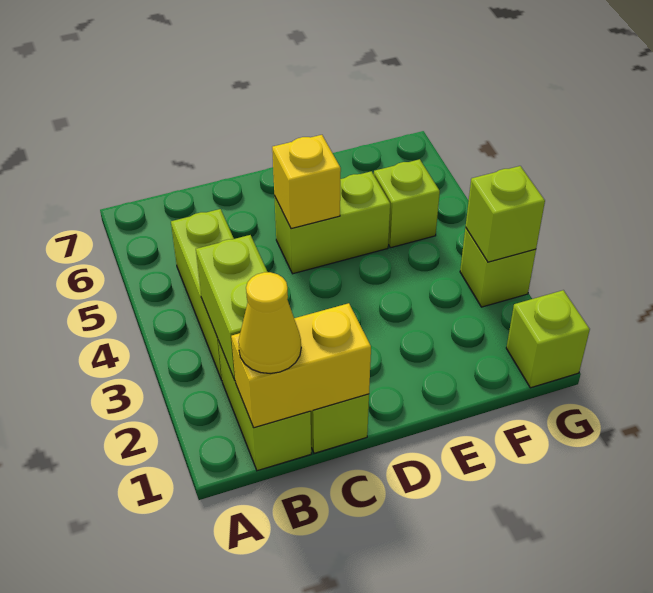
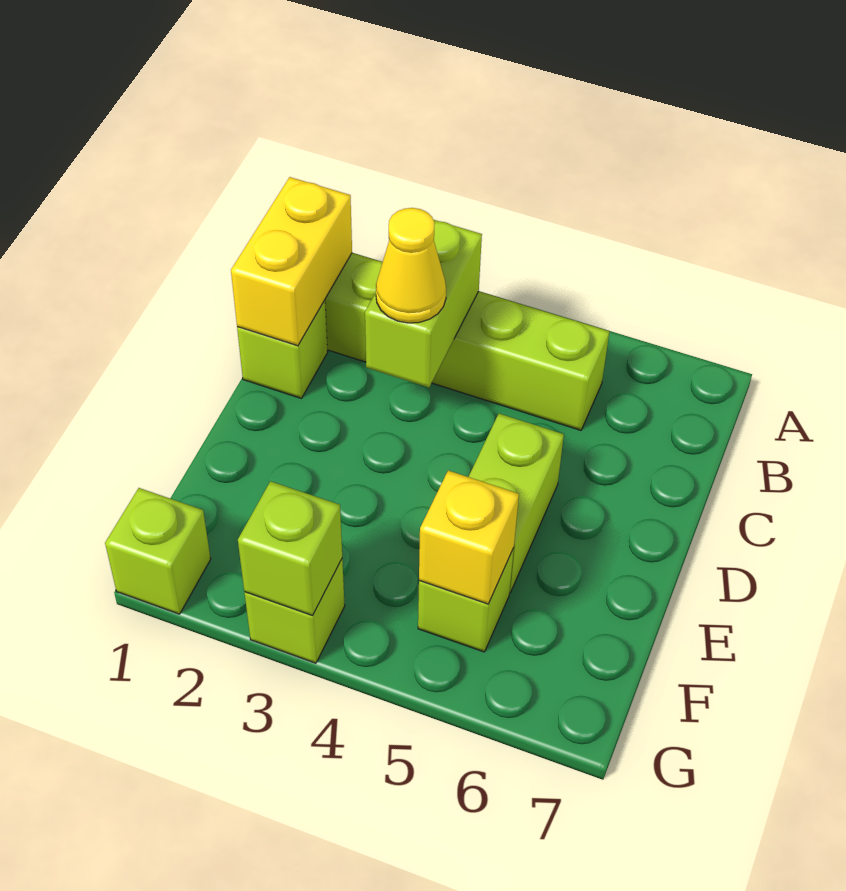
yellow 1x1 cone [238,272,301,374] -> yellow 1x1 cone moved to [376,208,446,323]
lime 1x2 brick [196,235,267,380] -> lime 1x2 brick turned to [365,220,482,387]
yellow 1x1 brick [272,135,341,229] -> yellow 1x1 brick moved to [419,471,519,604]

